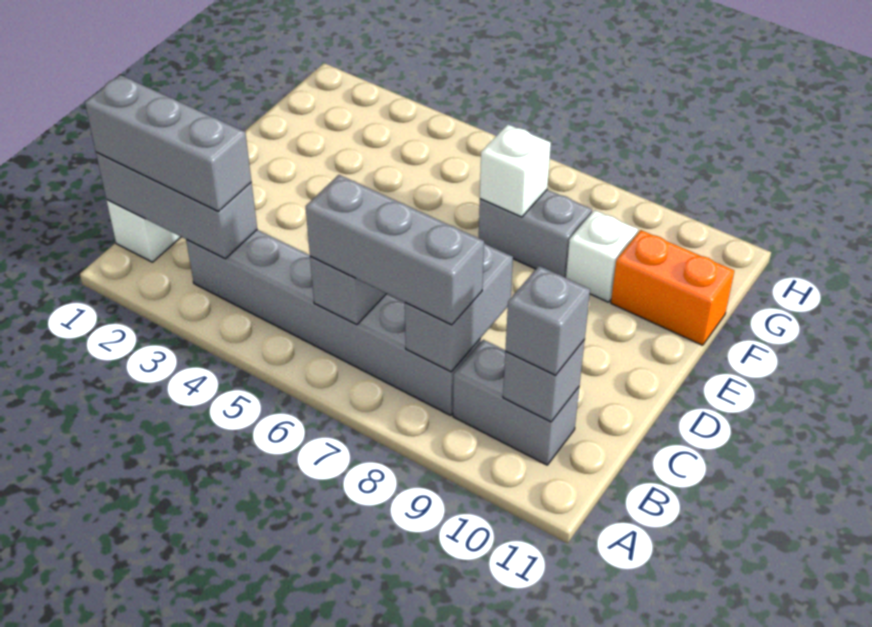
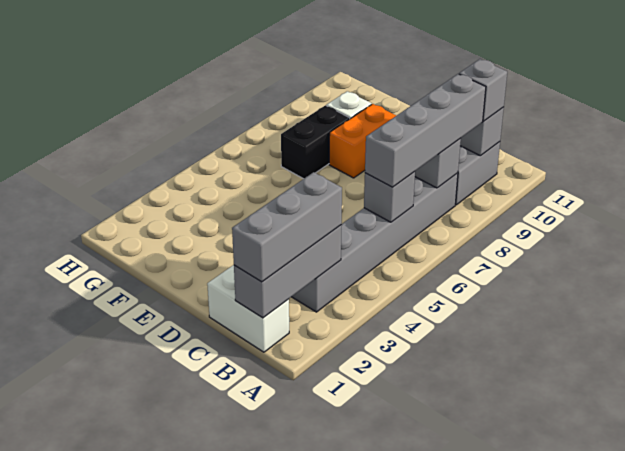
grey 1x3 brick [306,175,484,325] -> grey 1x4 brick [365,74,486,187]
grey 1x2 brick [479,190,592,278] -> black 1x2 brick [281,105,350,179]
white 1x1 brick [480,125,551,217] -> none
orange 1x2 brick [611,230,734,345] -> orange 1x2 brick moved to [329,104,396,178]

